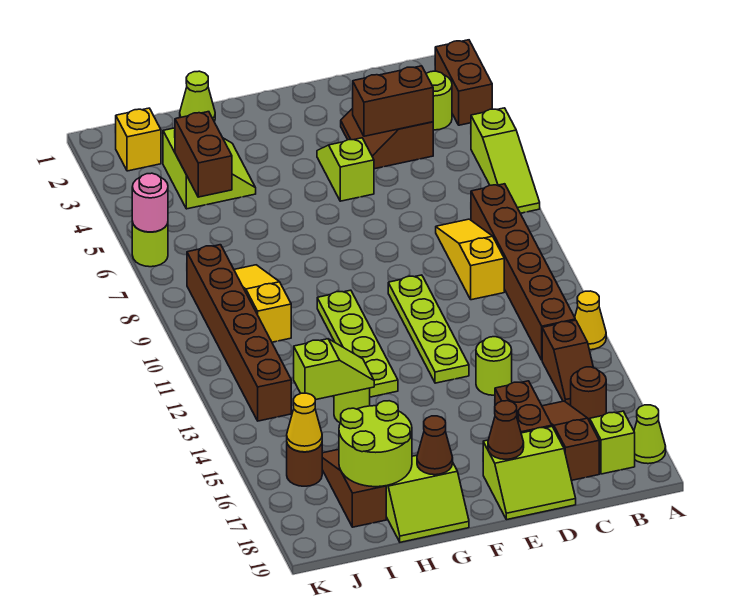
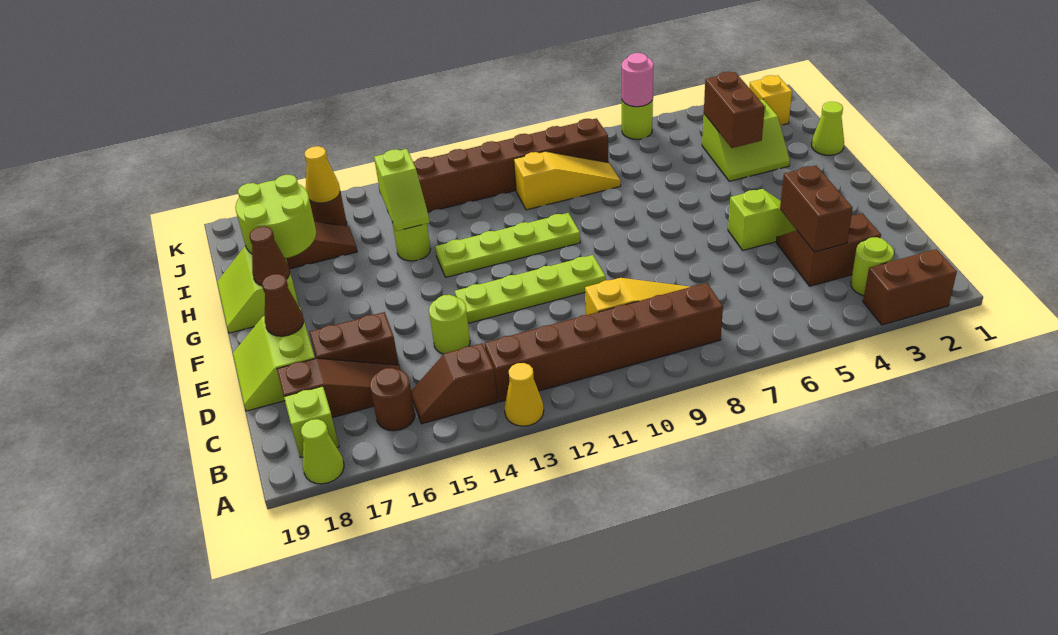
lime 1x3 slope [471,108,540,213] -> none
brown 1x2 brick [175,112,232,197] -> brown 1x2 brick turned to [704,72,765,148]

